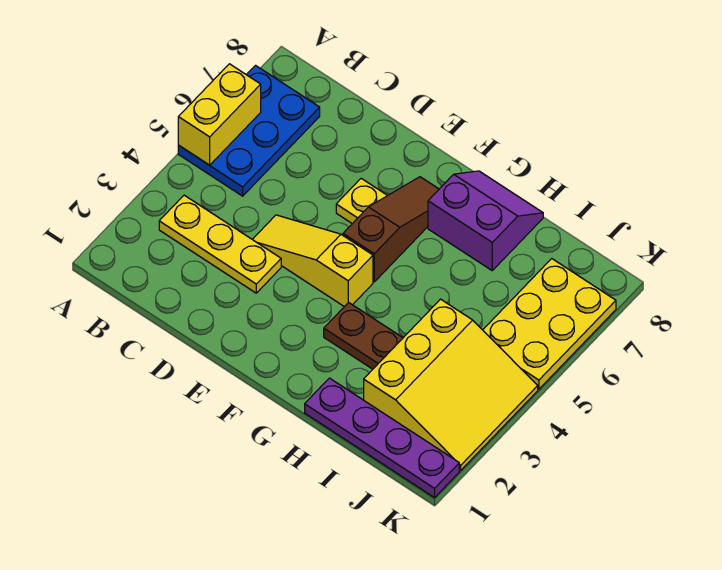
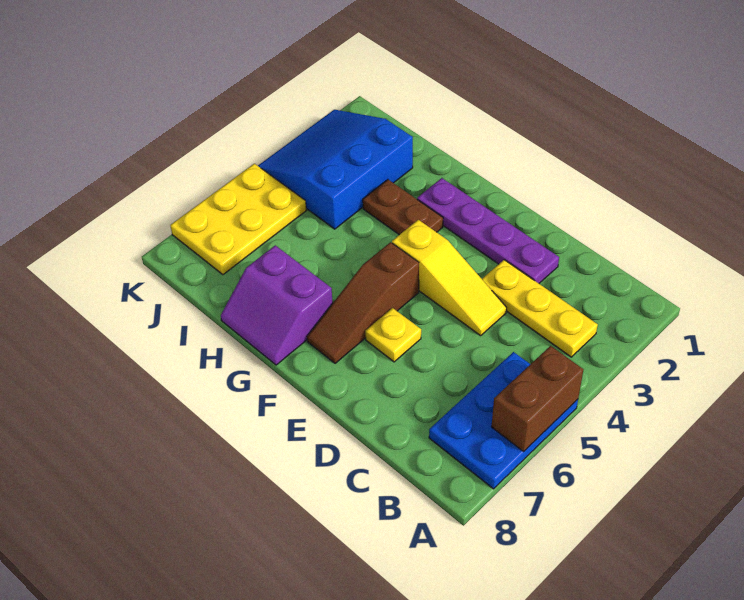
yellow 1x2 brick [178,64,261,165] -> brown 1x2 brick [492,346,583,452]
purple 1x4 plate [305,378,459,498] -> purple 1x4 plate moved to [417,178,559,283]
yellow 3x3 slope [364,299,538,470] -> blue 3x3 slope [258,110,413,229]

